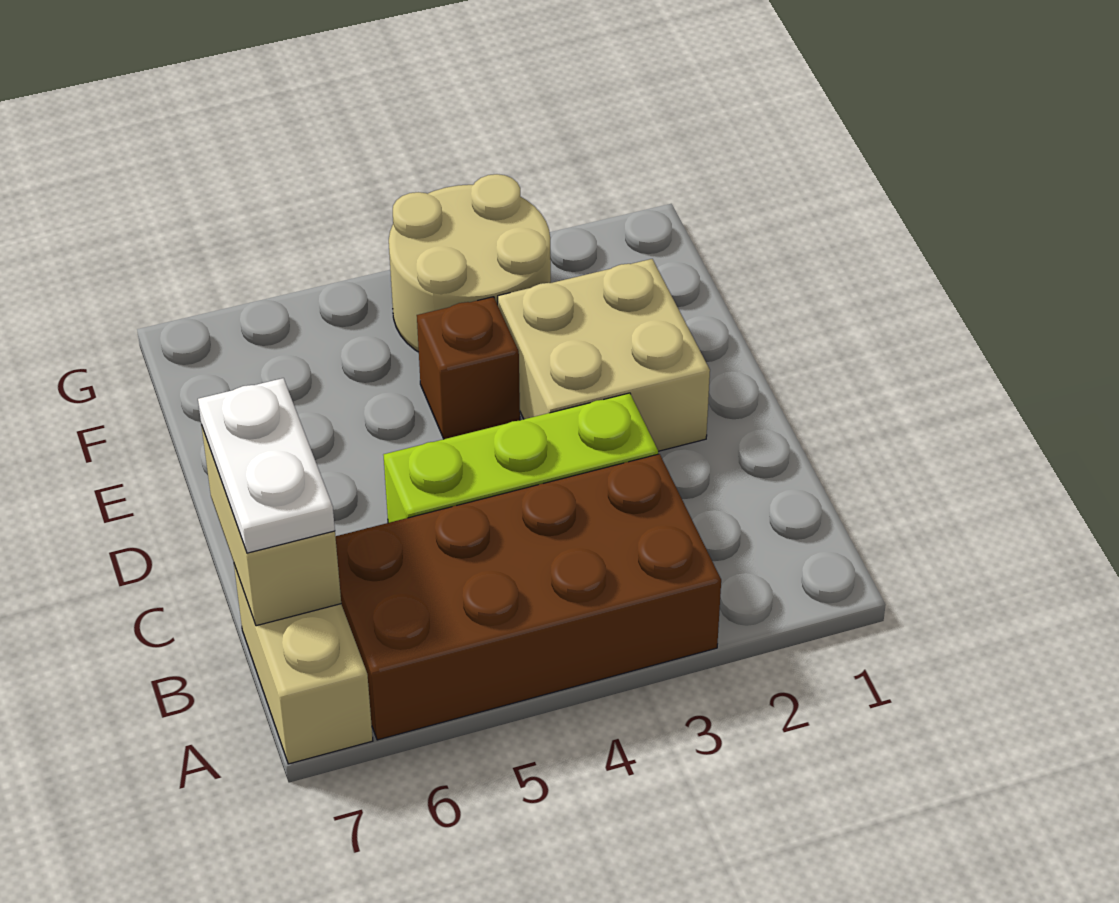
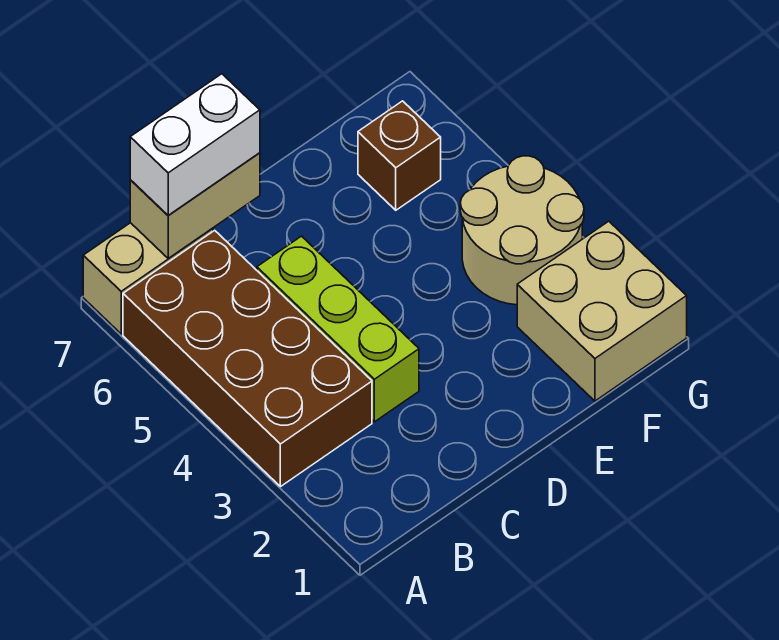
white 1x2 plate [198,378,335,553] -> white 1x2 brick [130,74,260,215]
tan 2x2 brick [498,259,710,451] -> tan 2x2 brick moved to [517,221,687,401]
brown 1x1 brick [417,297,520,439] -> brown 1x1 brick moved to [358,101,441,210]

